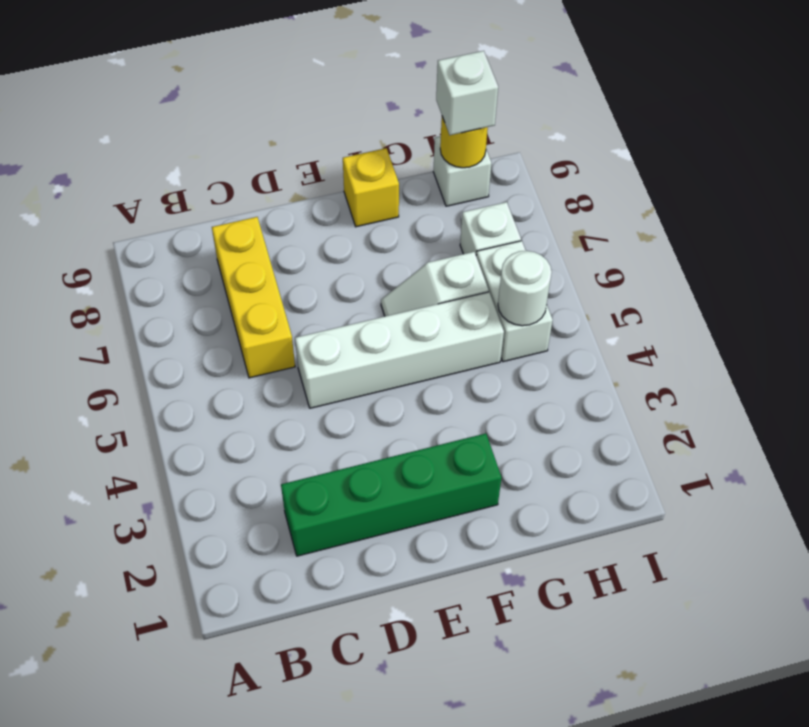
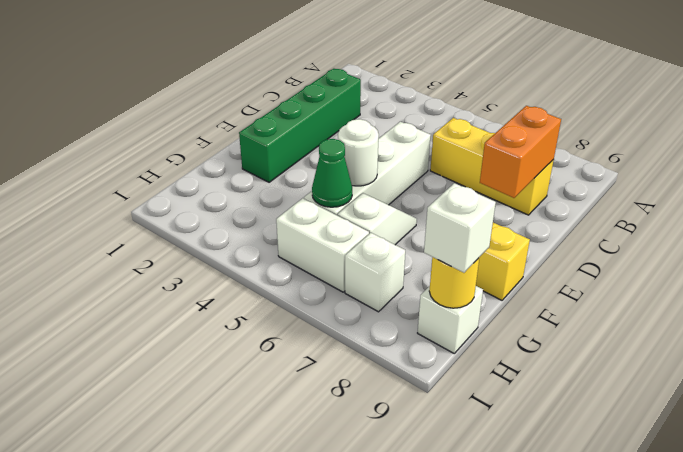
none -> orange 1x2 brick [480,106,561,198]
none -> green 1x1 cone [312,139,352,207]
white 1x1 round brick [498,251,552,326] -> white 1x1 round brick moved to [338,119,379,186]

